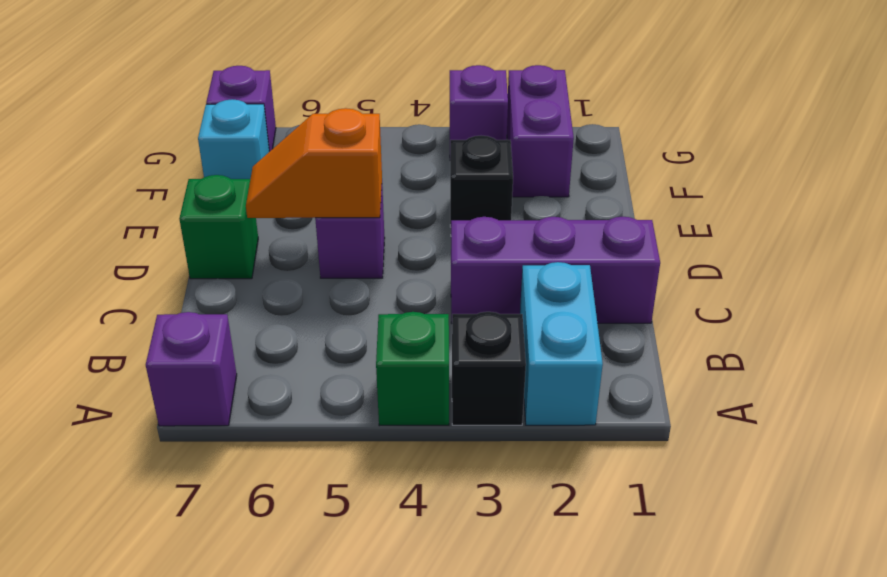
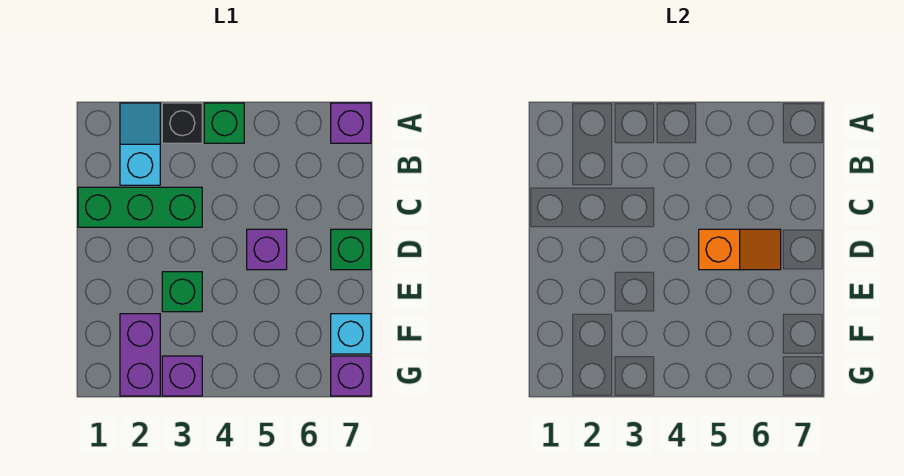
cyan 1x2 brick [520,262,603,425] -> cyan 1x2 slope [120,103,160,185]
purple 1x3 brick [451,216,660,323] -> green 1x3 brick [78,187,202,227]
black 1x1 brick [450,136,513,227] -> green 1x1 brick [162,272,202,312]

